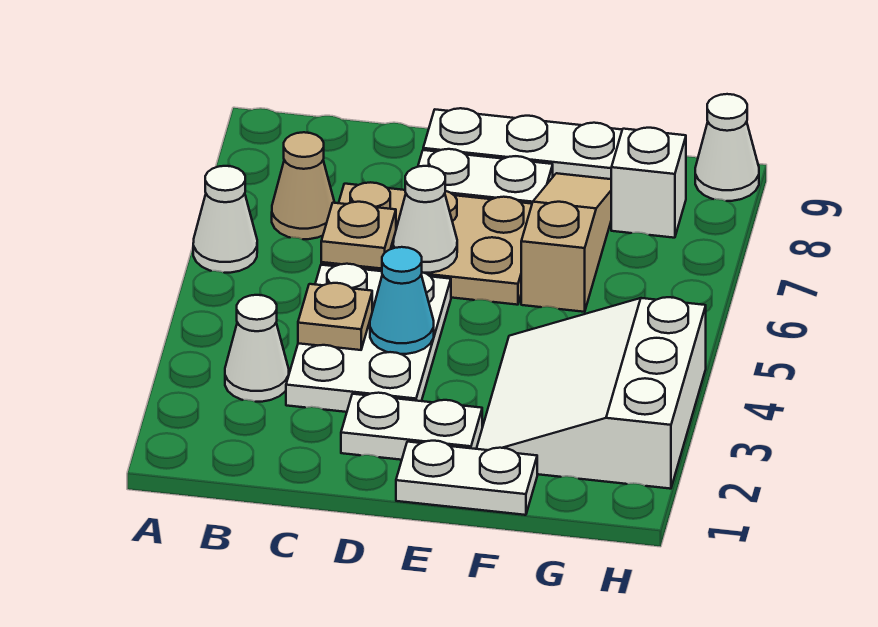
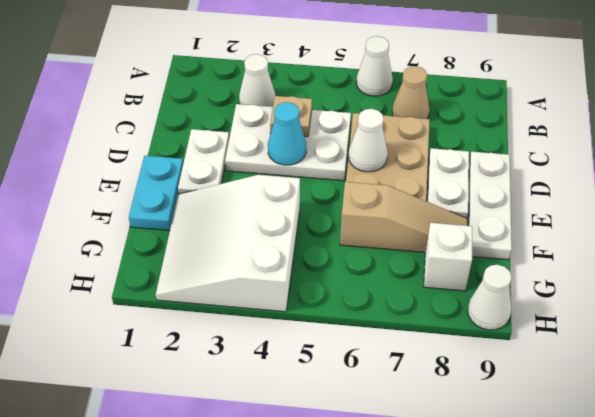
tan 1x1 plate [321,202,396,269] -> none
white 1x2 plate [396,441,537,515] -> cyan 1x2 plate [129,156,183,231]
white 3x3 slope [476,297,706,489] -> white 3x3 slope turned to [156,175,300,312]

